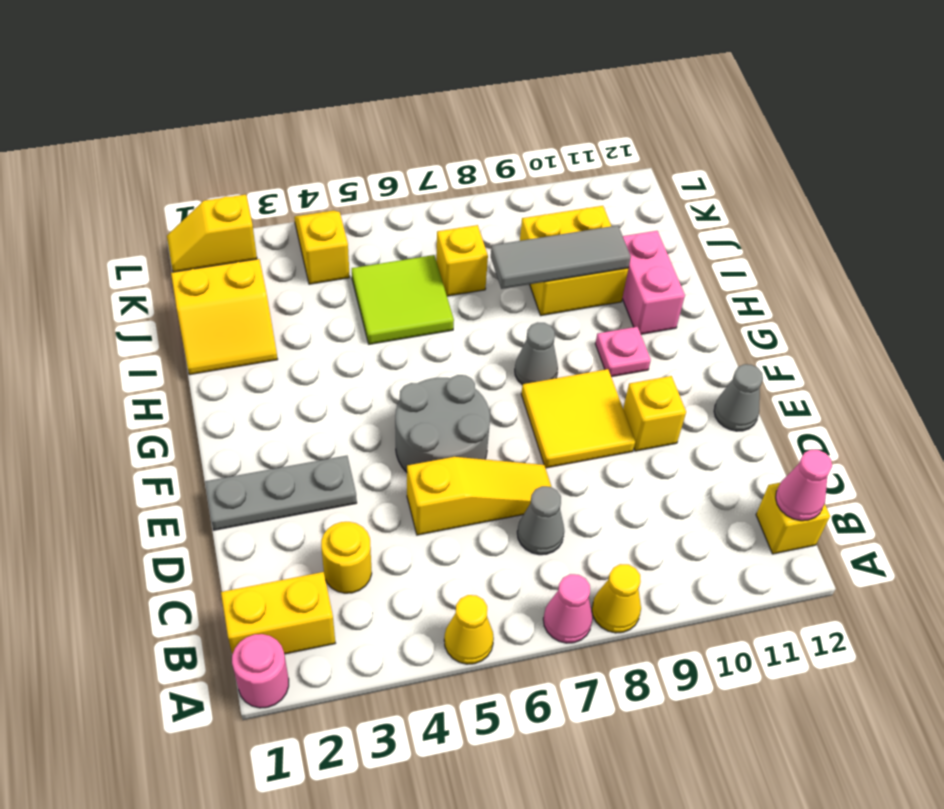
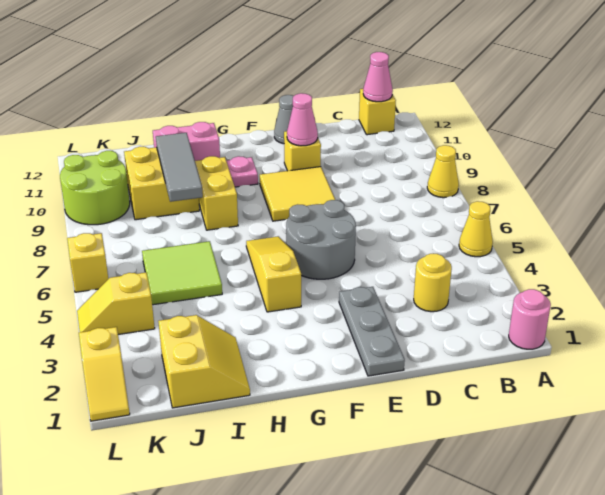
pink 1x1 cone [543,574,593,643] -> pink 1x1 cone moved to [287,93,318,146]
yellow 1x2 brick [221,572,335,654] -> yellow 1x2 brick moved to [195,156,238,230]
grey 1x1 cone [517,486,564,555] -> none
yellow 1x3 slope [407,457,551,535] -> yellow 1x3 slope moved to [246,236,301,312]
grey 1x1 cone [515,322,558,385] -> none
yellow 1x1 brick [436,225,488,296] -> yellow 1x1 brick moved to [67,233,108,292]
none -> lime 2x2 round brick [60,151,130,225]

